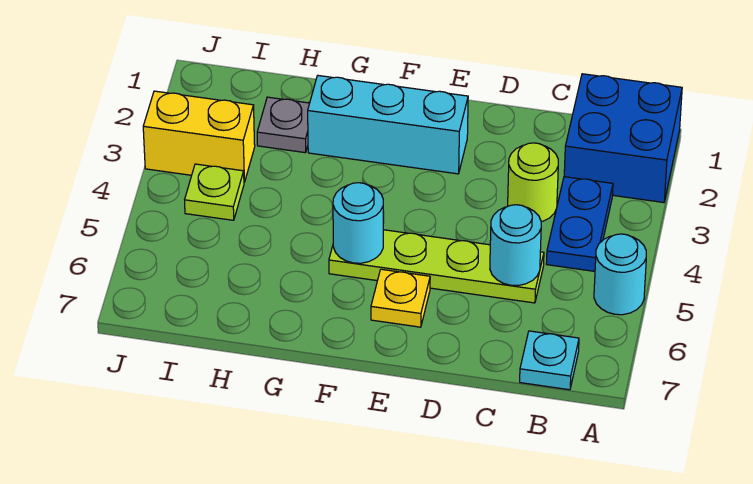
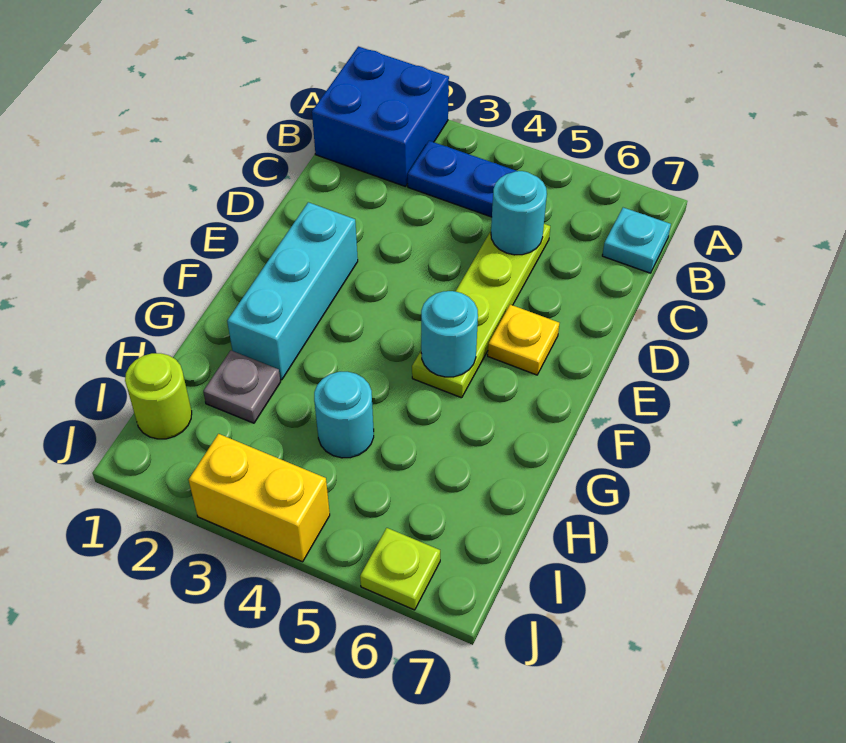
cyan 1x1 round brick [594,234,646,315] -> cyan 1x1 round brick moved to [314,372,374,458]
lime 1x1 round brick [508,143,558,222] -> lime 1x1 round brick moved to [125,353,192,439]
yellow 1x2 brick [143,91,255,182] -> yellow 1x2 brick turned to [189,434,330,562]
lime 1x1 plate [185,164,244,220] -> lime 1x1 plate moved to [360,528,440,610]

